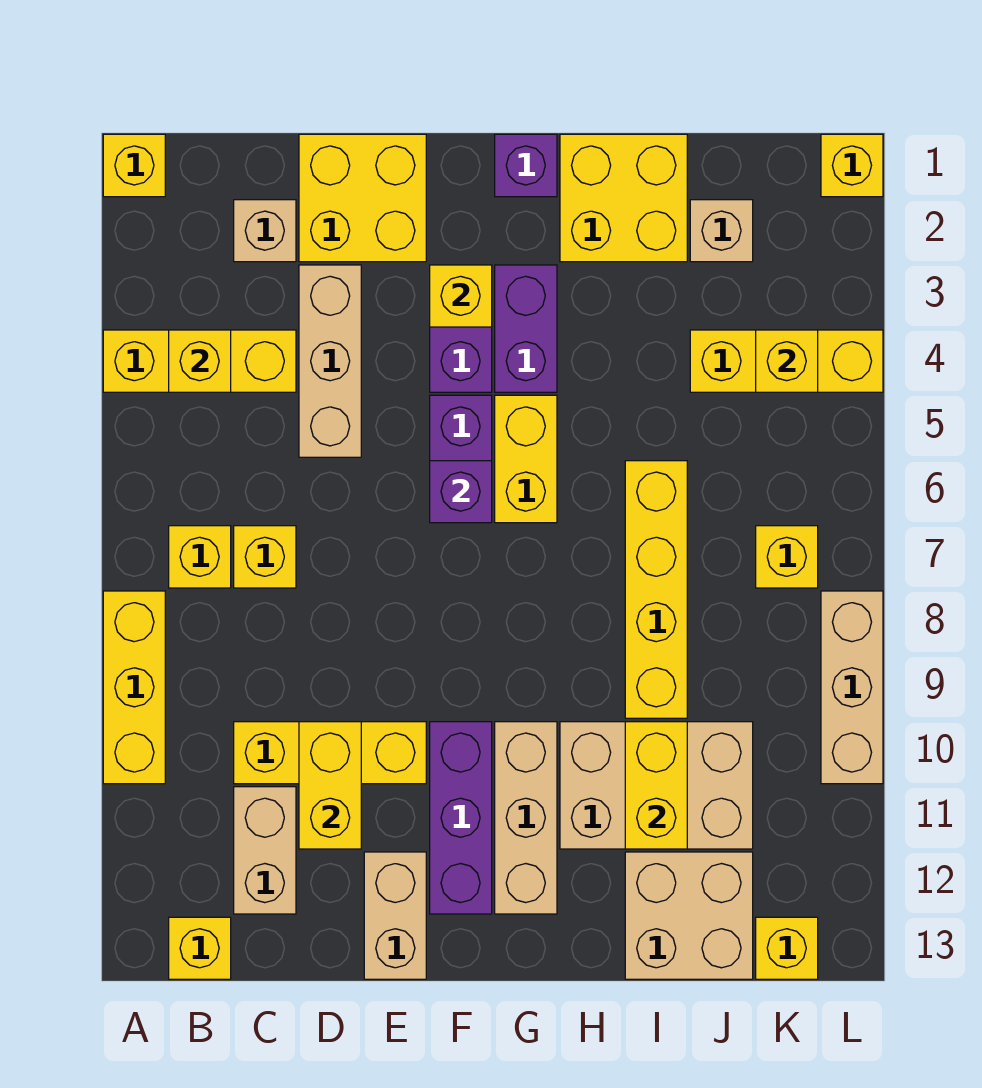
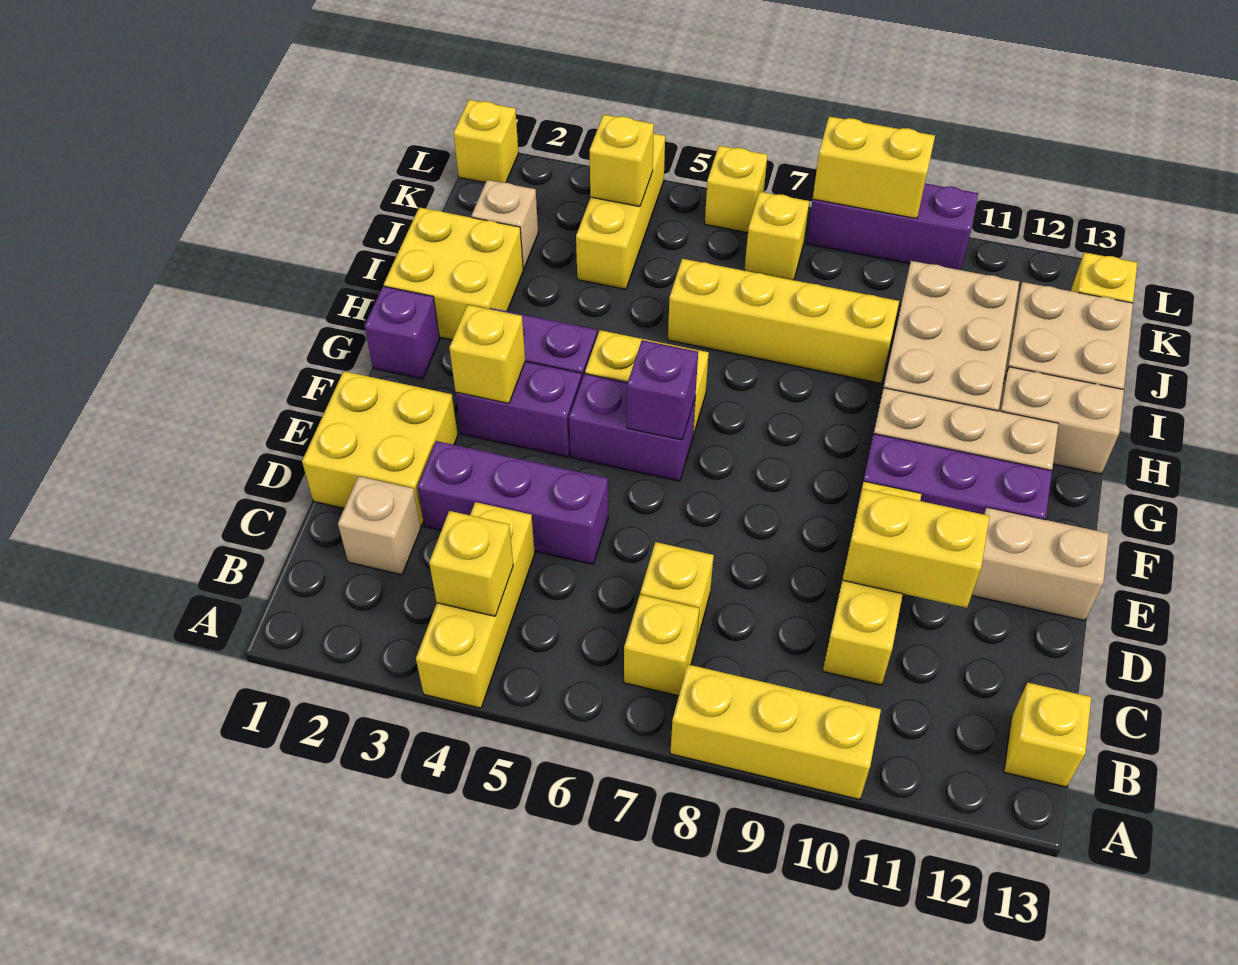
yellow 1x1 brick [103,134,165,197] -> yellow 1x1 brick moved to [705,146,767,233]
tan 1x2 brick [234,787,296,914] -> tan 1x2 brick moved to [999,367,1124,474]
tan 1x3 brick [299,265,361,457] -> purple 1x3 brick [417,441,608,564]
yellow 1x2 brick [625,722,687,849] -> yellow 1x2 brick moved to [813,116,935,219]
tan 1x3 brick [821,591,883,784] -> purple 1x3 brick [806,183,978,270]

